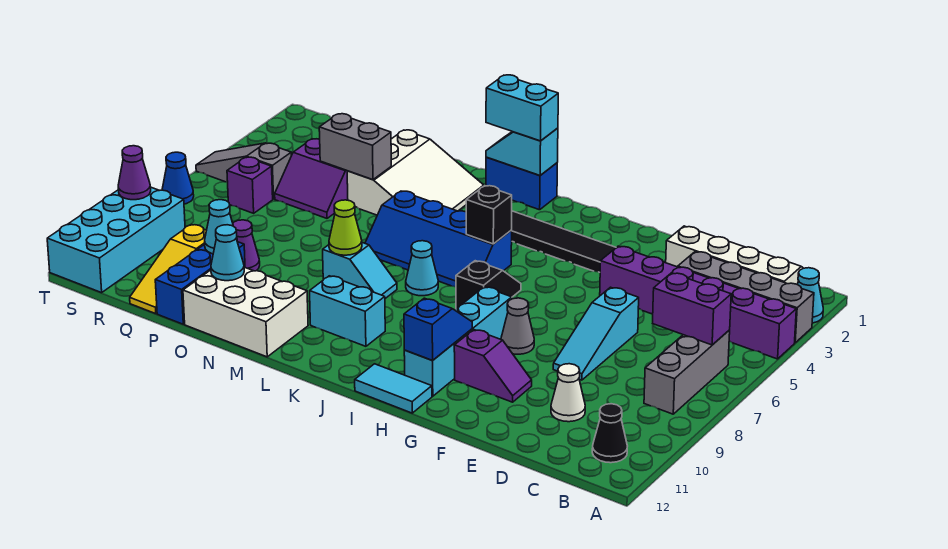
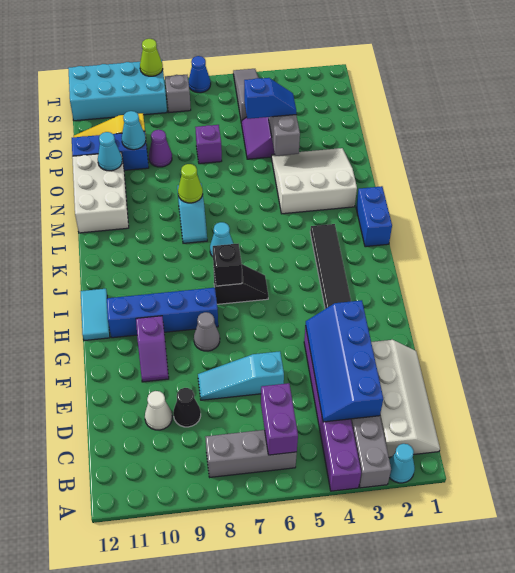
black 1x1 cone [592,404,627,463] -> black 1x1 cone moved to [173,388,201,427]
cyan 1x4 brick [404,287,512,396] -> blue 1x4 brick [107,288,218,338]
blue 1x2 slope [404,298,472,361] -> blue 1x2 slope moved to [244,78,296,119]
blue 2x4 slope [365,191,512,287] -> blue 2x4 slope moved to [306,300,383,422]
black 1x1 brick [466,186,512,244] -> black 1x1 brick moved to [213,244,242,286]
cyan 1x2 slope [486,128,558,176] -> none
cyan 1x2 brick [486,75,558,141] -> none
cyan 1x2 brick [310,276,385,346] -> none
white 3x3 slope [347,130,484,215] -> white 3x3 slope turned to [271,148,357,214]
purple 1x1 brick [227,157,273,213] -> purple 1x1 brick moved to [195,125,222,164]
none -> grey 1x1 brick [165,75,191,112]
purple 1x1 cone [118,146,151,200] -> lime 1x1 cone [140,39,163,76]

